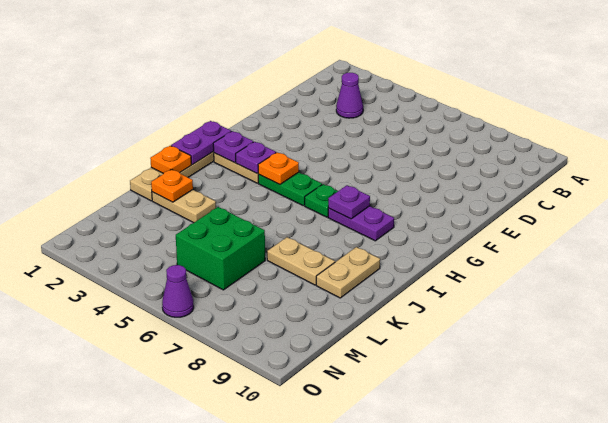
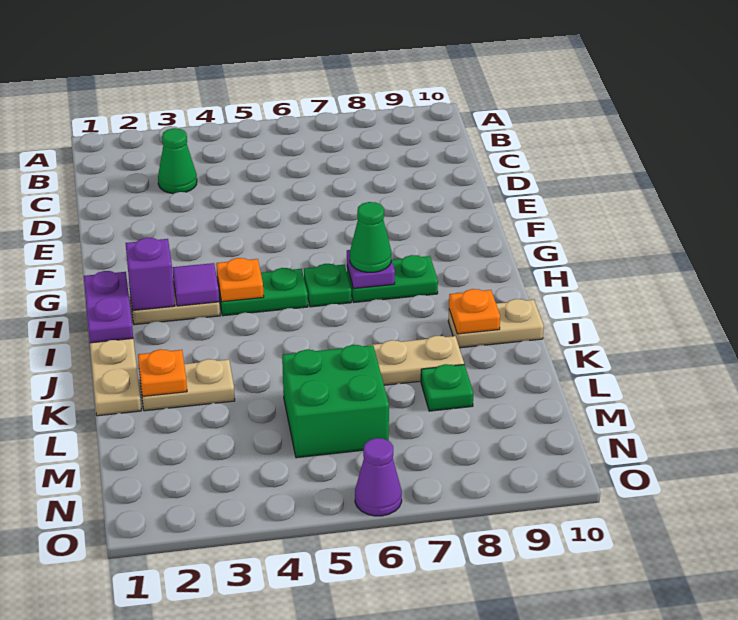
purple 1x1 cone [336,73,363,118] -> green 1x1 cone [158,128,197,194]
purple 1x1 plate [213,131,253,163] -> purple 1x1 brick [126,238,175,311]
purple 1x1 plate [236,142,276,173] -> purple 1x1 tile [172,263,219,306]
purple 1x2 plate [328,206,394,241] -> green 1x2 plate [347,255,438,302]
none -> green 1x1 cone [350,202,391,272]
orange 1x1 plate [150,146,191,174] -> orange 1x1 plate moved to [449,289,500,334]
tan 1x2 plate [316,247,380,298] -> tan 1x2 plate turned to [448,299,544,348]
none -> green 1x1 plate [421,364,473,411]

